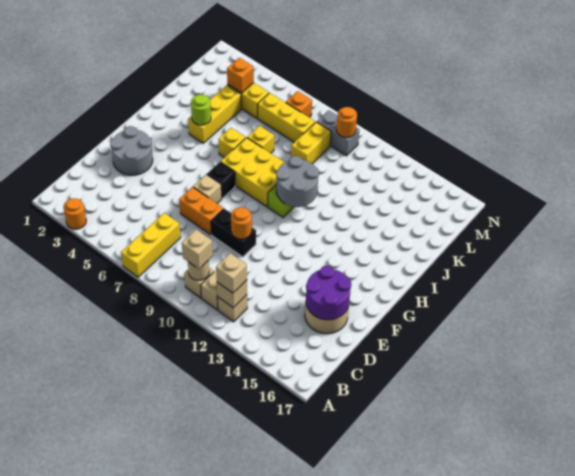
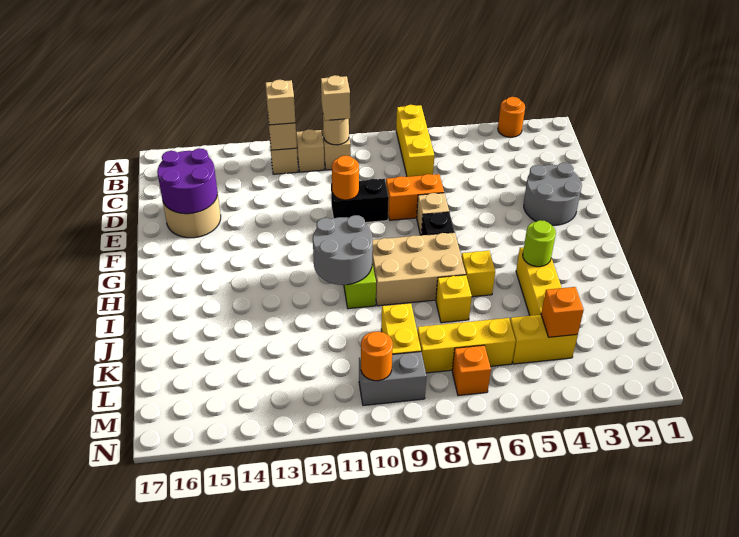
yellow 2x3 brick [221,138,285,207] -> tan 2x3 brick [372,232,466,306]

